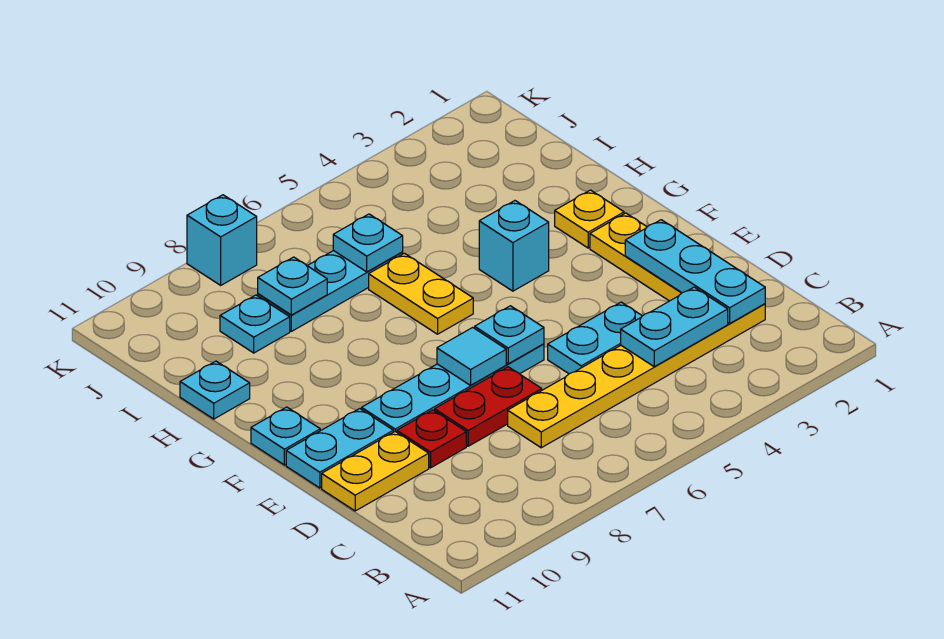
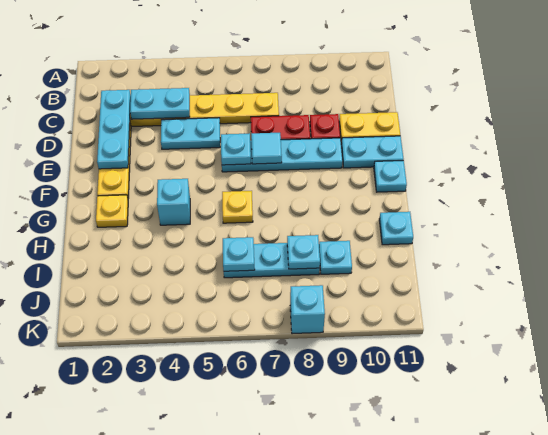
yellow 1x2 plate [369,253,473,334] -> yellow 1x1 plate [222,191,253,223]

